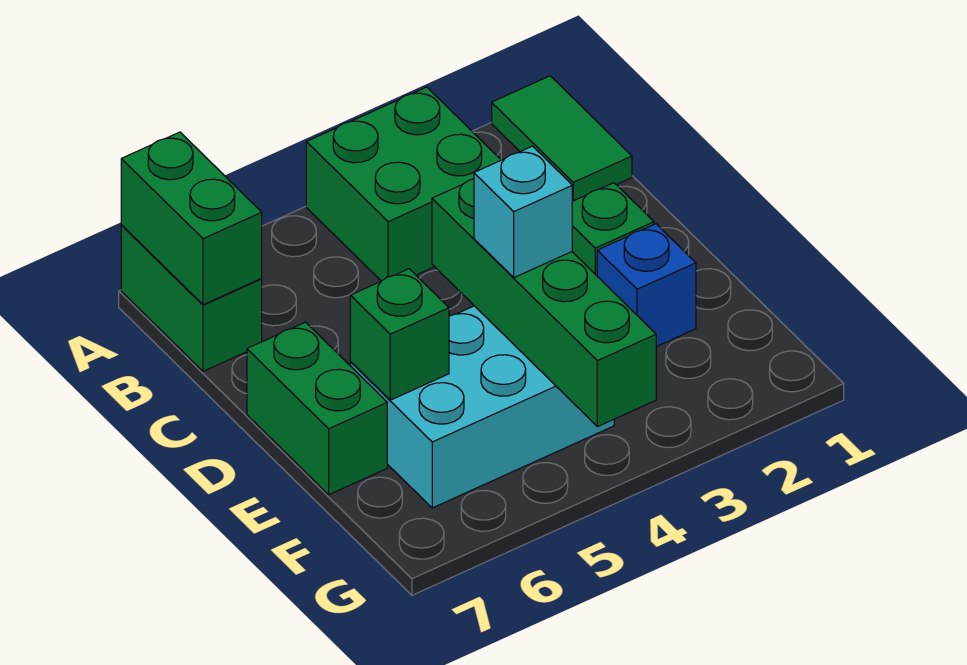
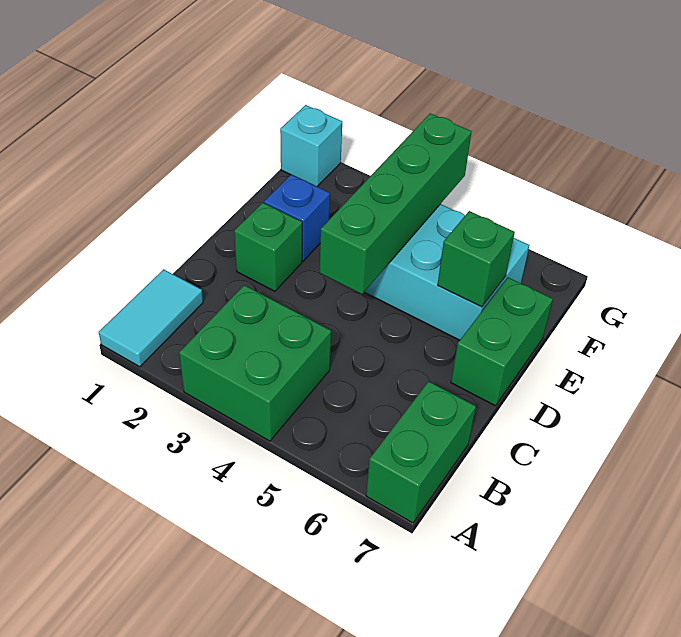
green 1x2 tile [492,76,632,201] -> cyan 1x2 tile [99,269,203,367]
green 1x2 brick [121,132,262,305] -> none
cyan 1x1 brick [474,146,572,277] -> cyan 1x1 brick moved to [280,105,342,186]

